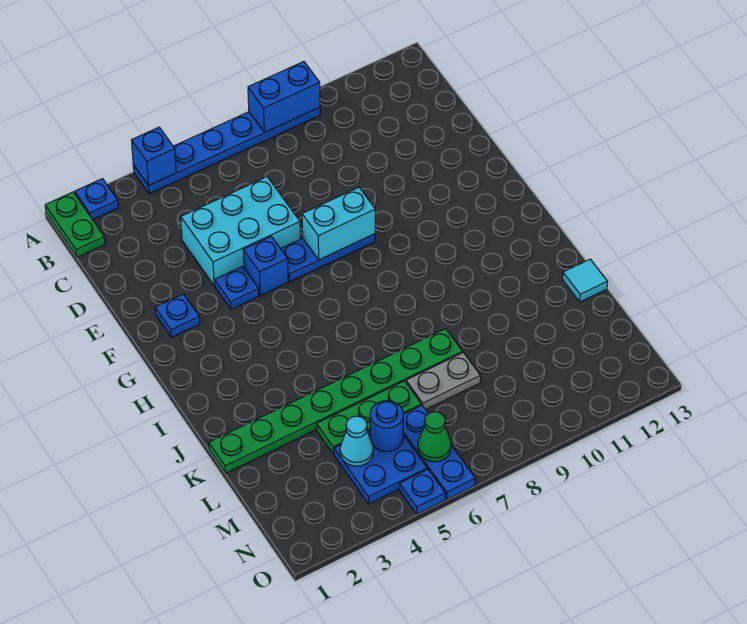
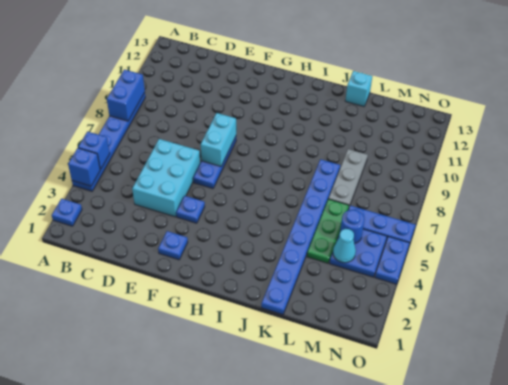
green 1x2 plate [45,192,105,257] -> none
blue 1x1 brick [243,236,288,295] -> blue 1x1 brick moved to [78,132,110,169]
green 1x8 plate [209,329,463,473] -> blue 1x8 plate [261,159,340,315]
cyan 1x1 tile [563,259,607,302] -> cyan 1x1 brick [345,71,372,107]
grey 1x2 plate [406,353,480,409] -> grey 1x3 plate [329,149,368,207]
green 1x1 cone [418,412,451,462] -> none
blue 1x1 plate [400,469,445,514] -> blue 1x2 plate [375,237,410,284]

